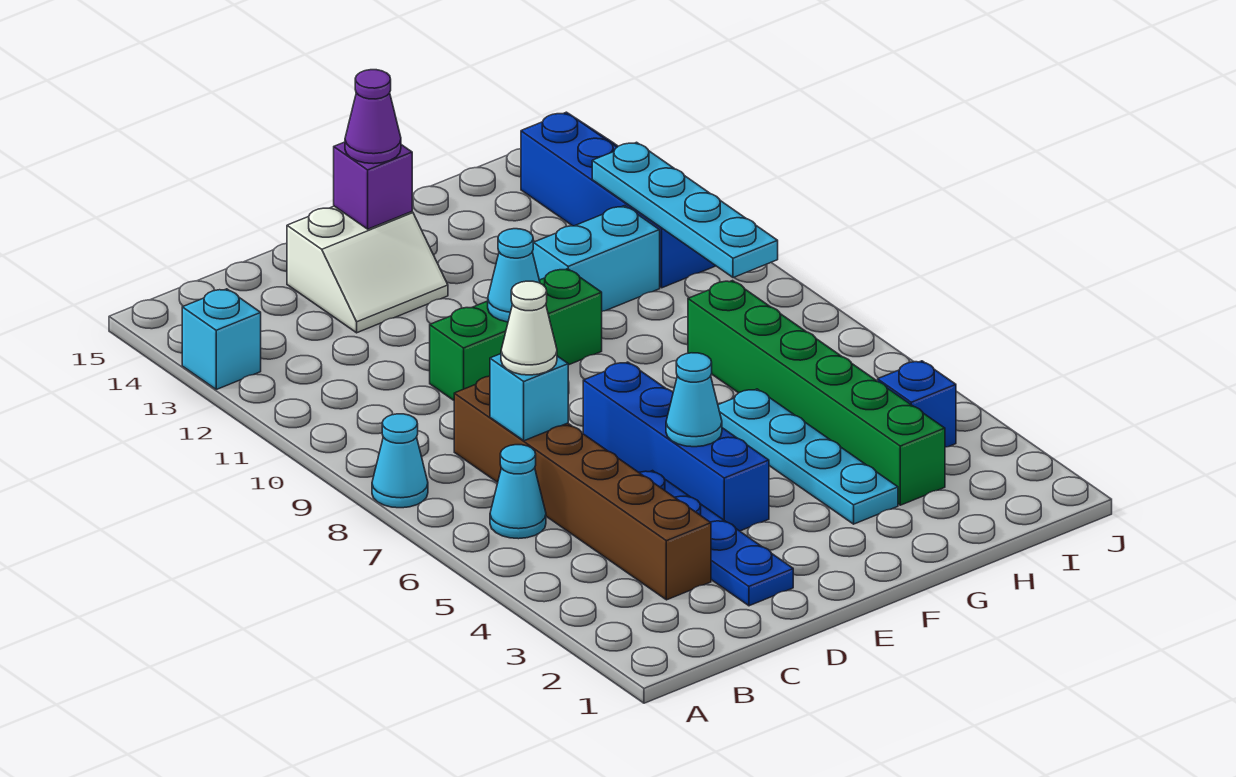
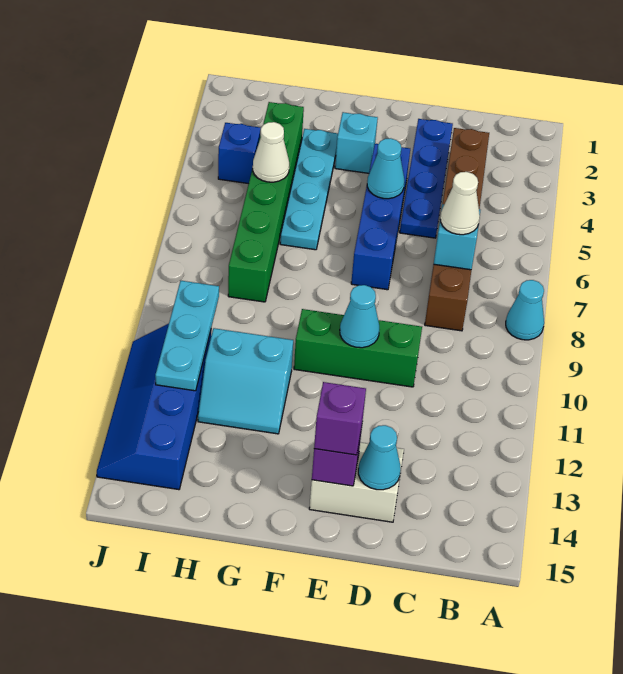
cyan 1x1 brick [182,289,261,389] -> cyan 1x1 brick moved to [335,112,378,173]
cyan 1x1 cone [490,445,546,539] -> cyan 1x1 cone moved to [358,425,401,490]
purple 1x1 cone [345,70,401,164] -> purple 1x1 brick [314,382,366,455]
none -> white 1x1 cone [253,122,289,182]
cyan 1x4 plate [592,142,778,278] -> cyan 1x3 plate [155,281,219,391]

